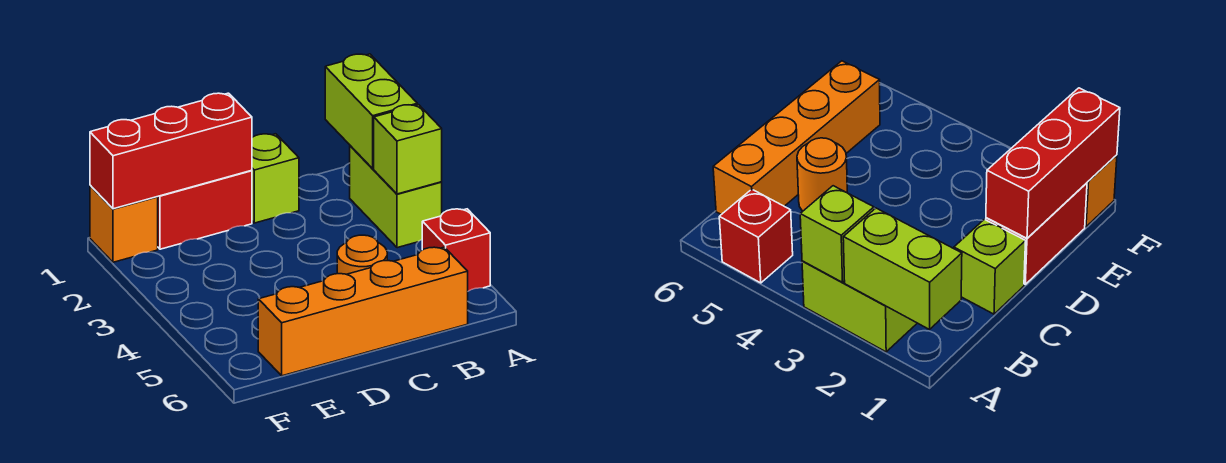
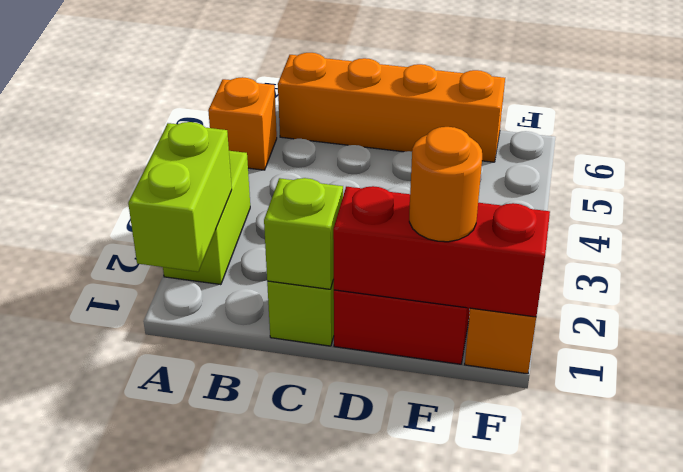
lime 1x1 brick [374,105,442,194] -> lime 1x1 brick moved to [264,178,343,289]
red 1x1 brick [422,209,490,291] -> orange 1x1 brick [208,77,277,170]
orange 1x1 round brick [337,235,387,274] -> orange 1x1 round brick moved to [409,127,482,242]

